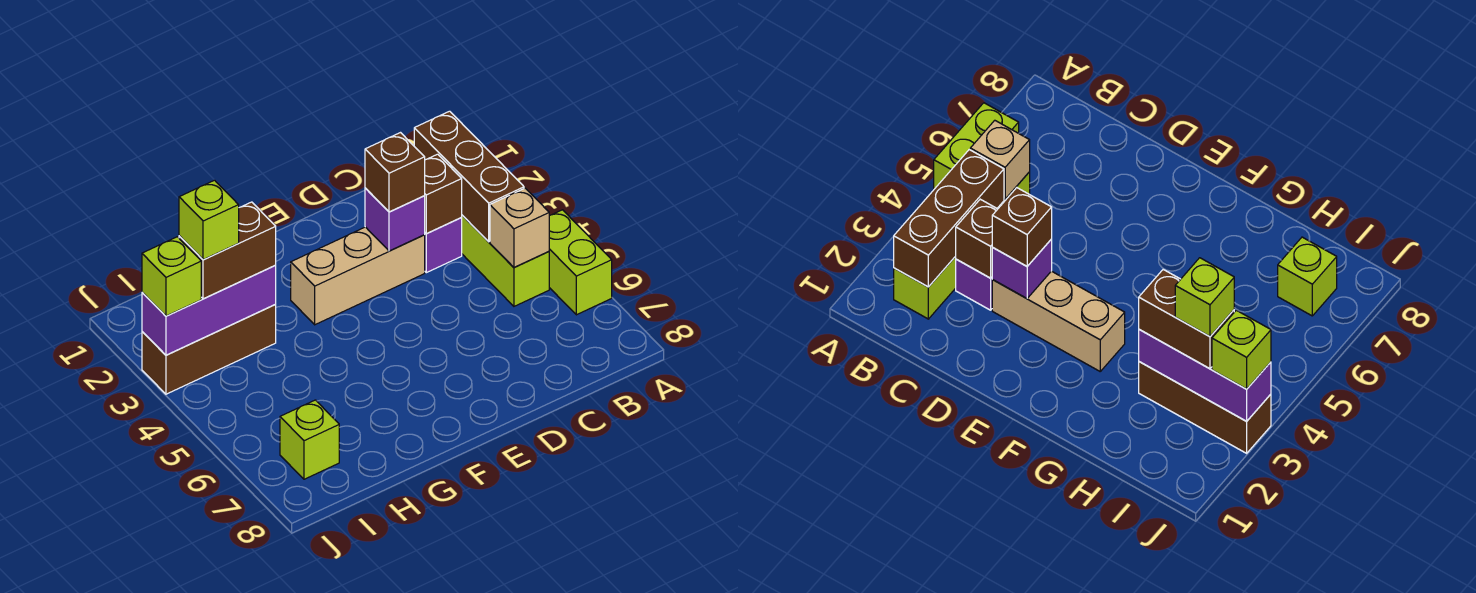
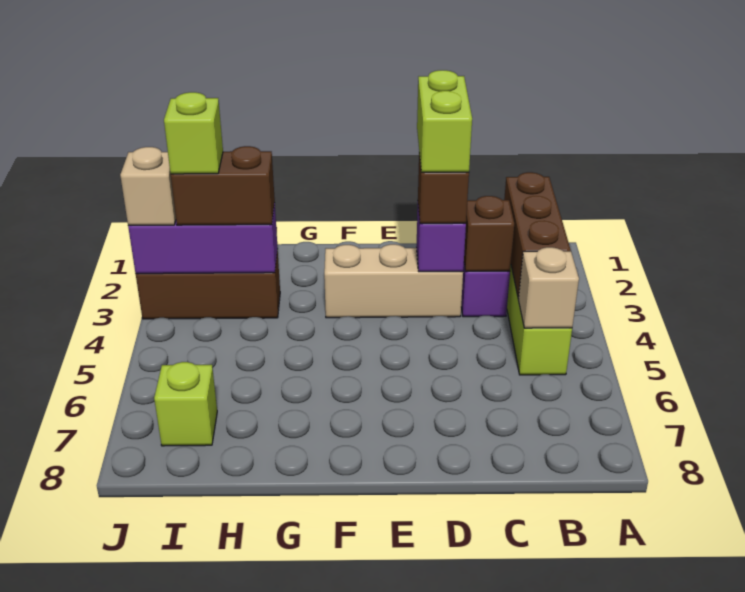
lime 1x2 brick [549,210,612,315] -> lime 1x2 brick moved to [417,70,472,172]
lime 1x1 brick [142,237,201,316] -> tan 1x1 brick [120,147,176,225]

